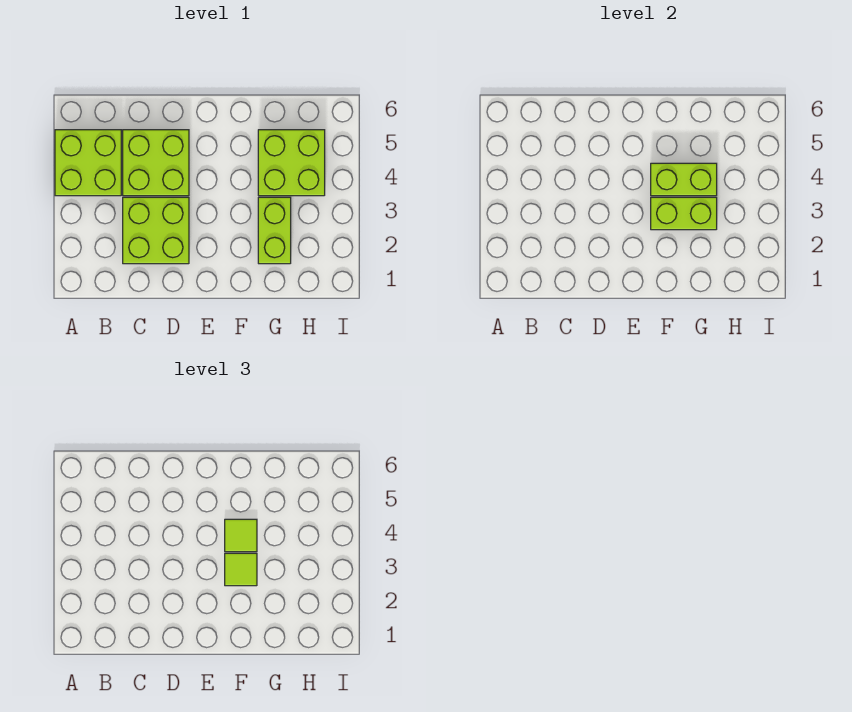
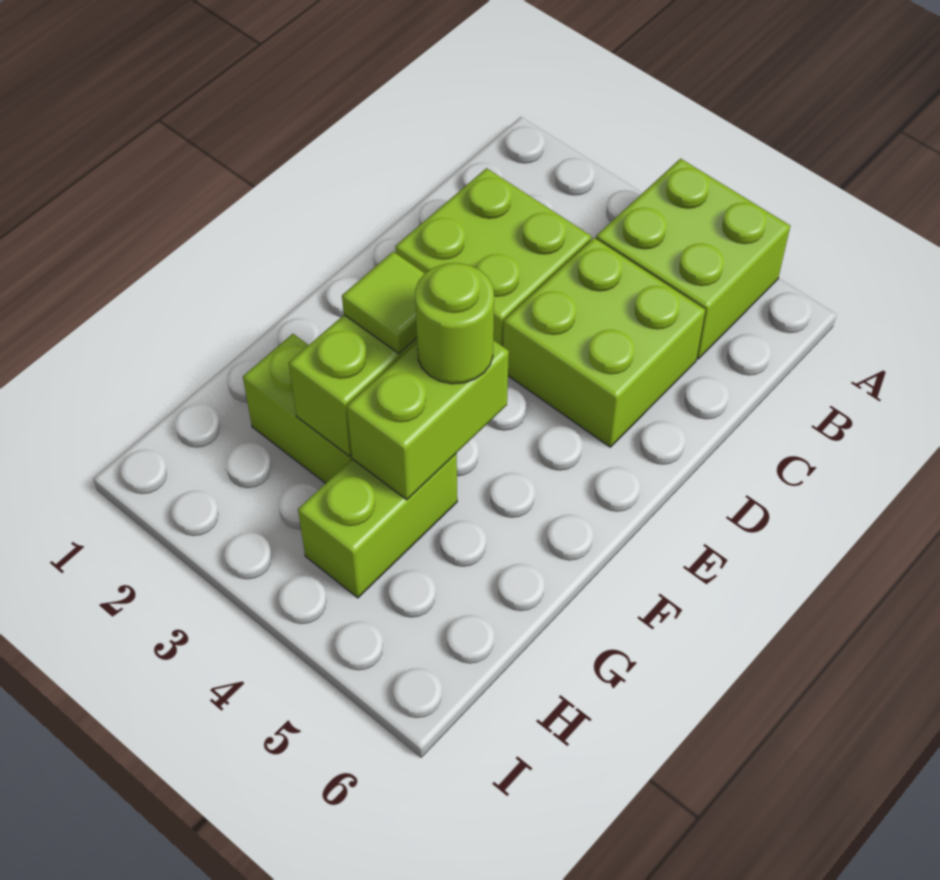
lime 1x1 tile [225,519,257,552] -> lime 1x1 round brick [415,263,494,384]
lime 2x2 brick [258,130,325,196] -> lime 1x2 brick [298,454,457,598]

